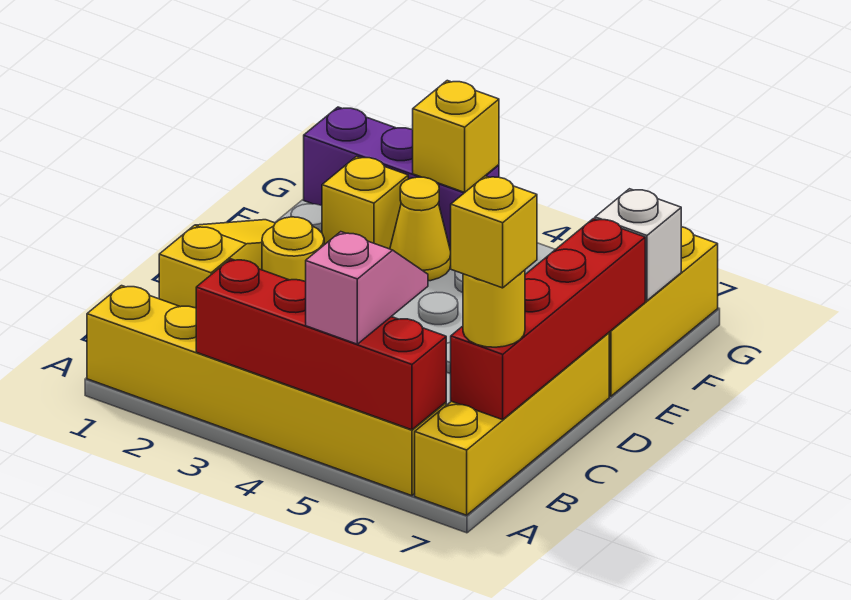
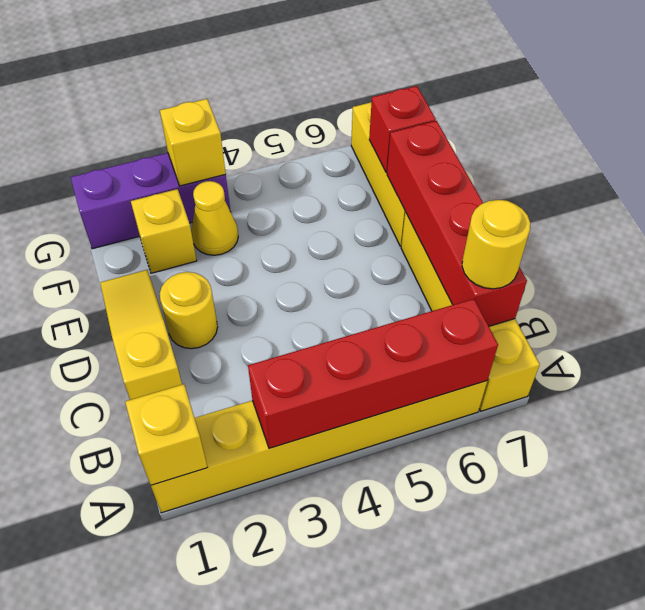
pink 1x2 slope [306,232,428,344] -> none
yellow 1x1 brick [451,176,537,288] -> yellow 1x1 brick moved to [125,384,207,485]
white 1x1 brick [595,189,681,301] -> red 1x1 brick [369,86,436,173]

